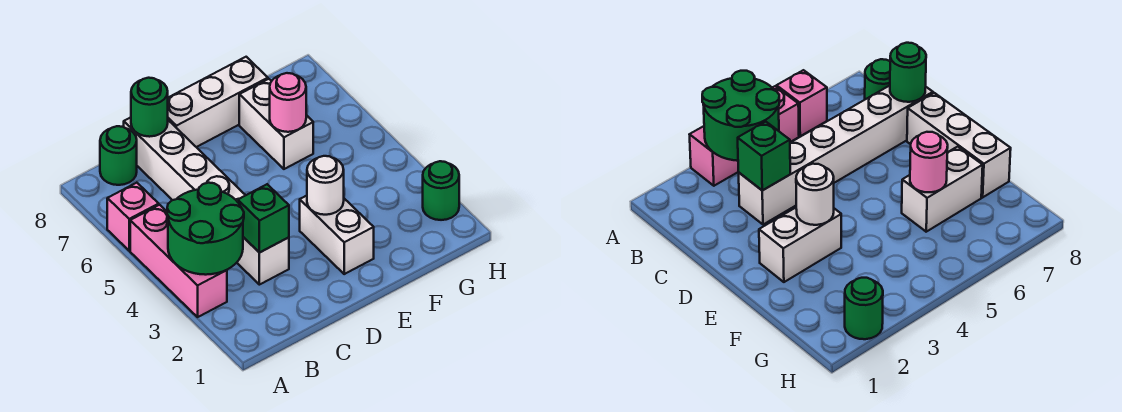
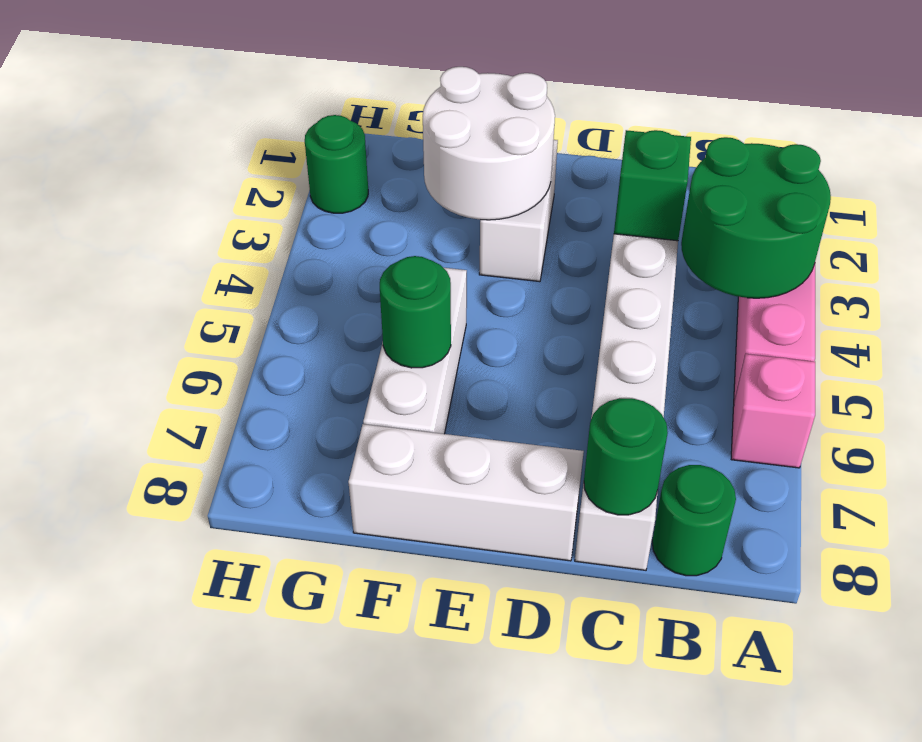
white 1x1 round brick [307,156,344,215] -> white 2x2 round brick [423,67,555,220]
white 1x2 brick [239,79,313,169] -> white 1x3 brick [363,268,467,434]
pink 1x1 round brick [270,73,306,132] -> green 1x1 round brick [380,256,451,368]

